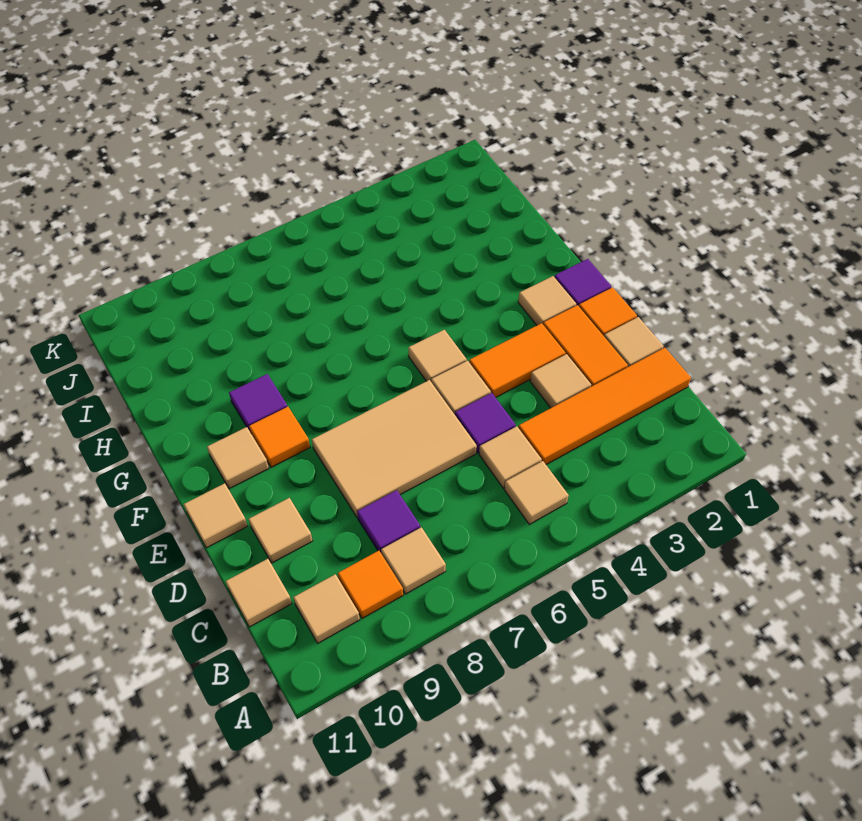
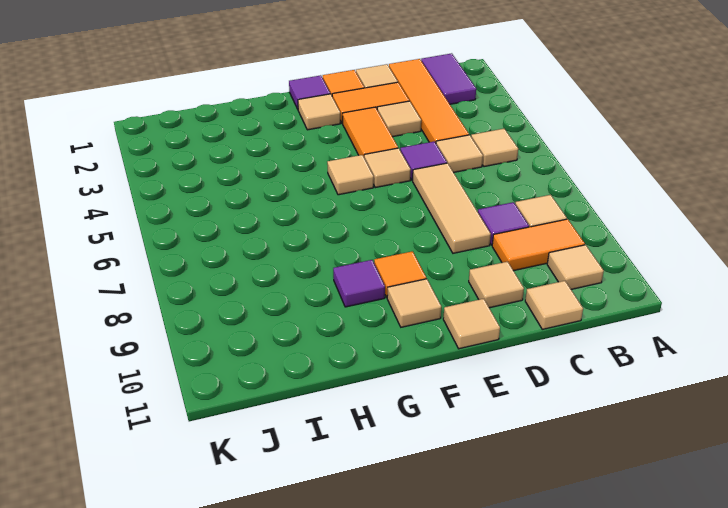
none -> purple 1x2 tile [421,53,476,104]
orange 1x1 tile [338,551,403,618] -> orange 1x2 tile [492,219,585,271]
tan 2x3 tile [312,380,477,517] -> tan 1x3 tile [413,163,491,253]

